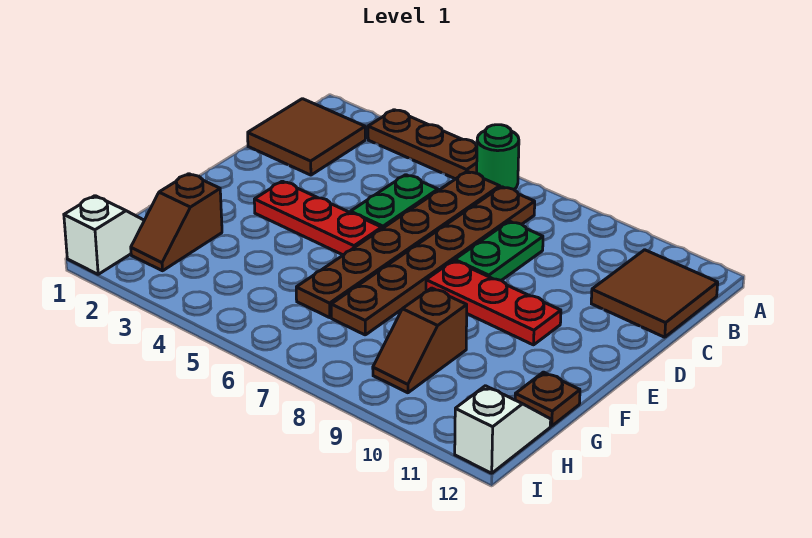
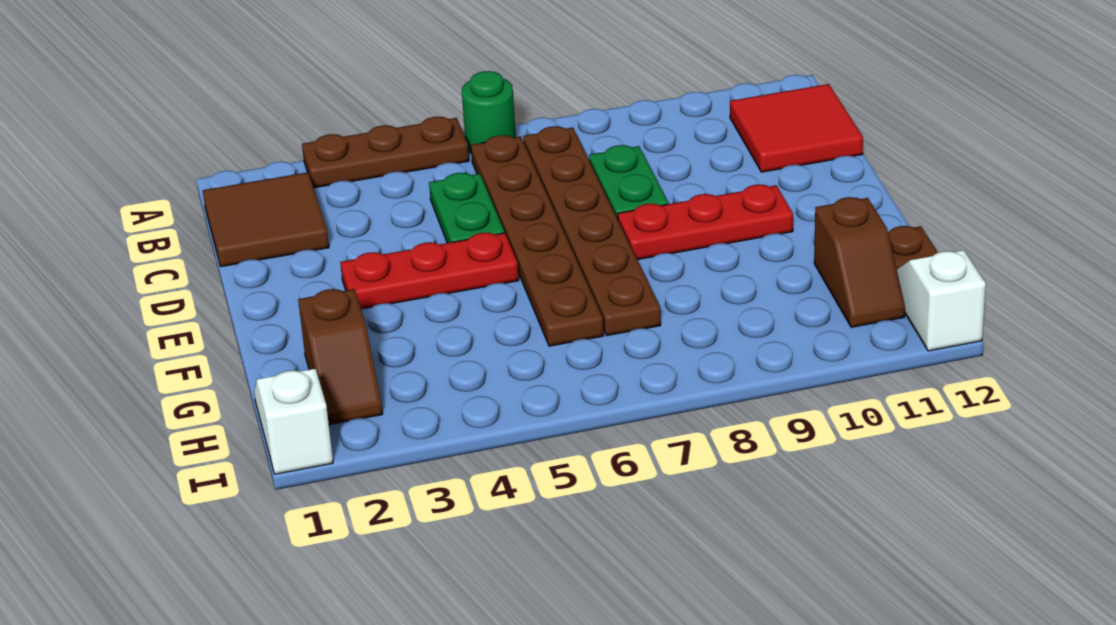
brown 2x2 tile [591,250,718,337] -> red 2x2 tile [730,84,863,172]
brown 1x2 slope [373,288,467,393] -> brown 1x2 slope moved to [814,197,905,327]

